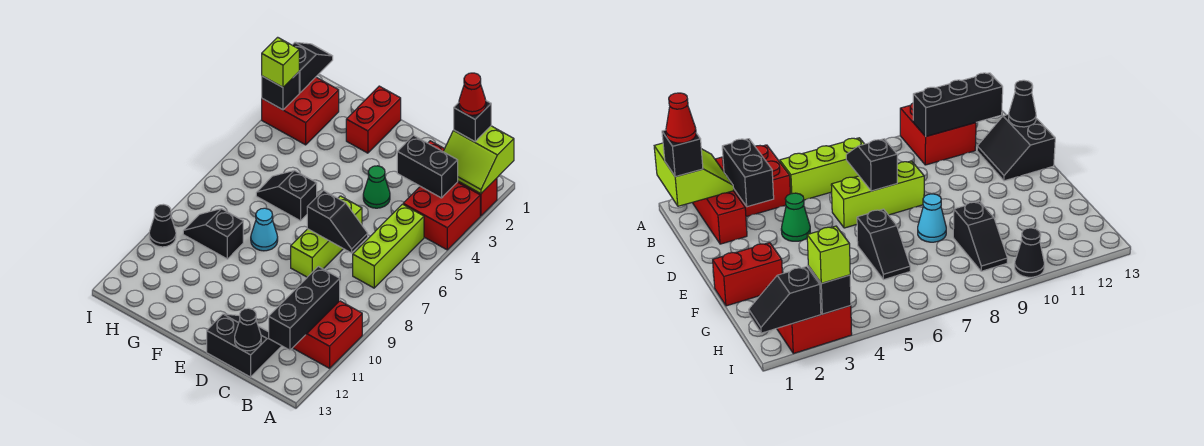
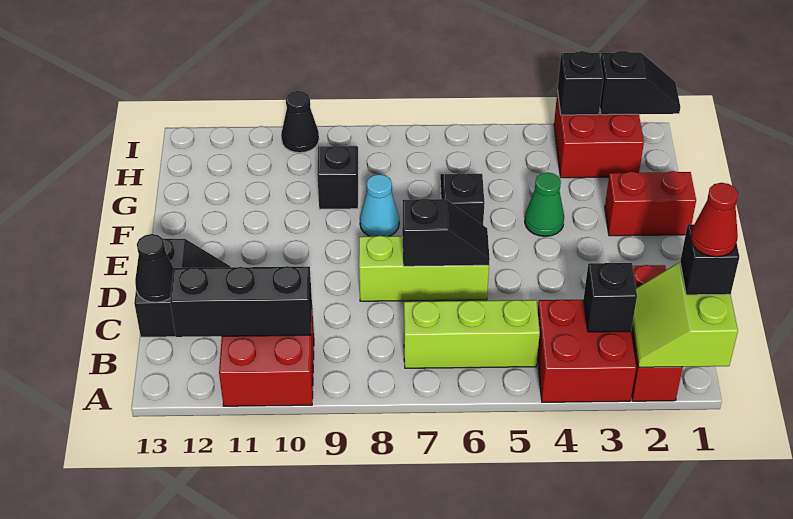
black 1x2 brick [397,135,458,198] -> black 1x1 brick [584,263,637,332]
black 1x2 slope [307,191,368,253] -> black 1x2 slope turned to [402,198,490,266]
green 1x1 cone [363,166,390,208] -> green 1x1 cone moved to [525,172,564,236]
lime 1x1 brick [262,37,299,87] -> none

